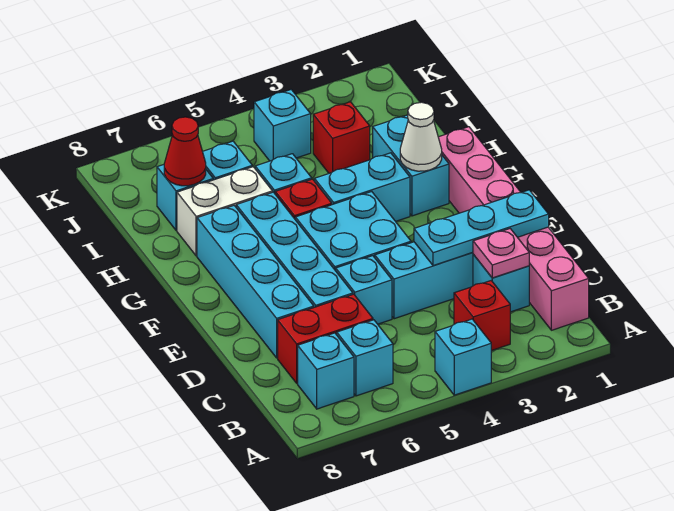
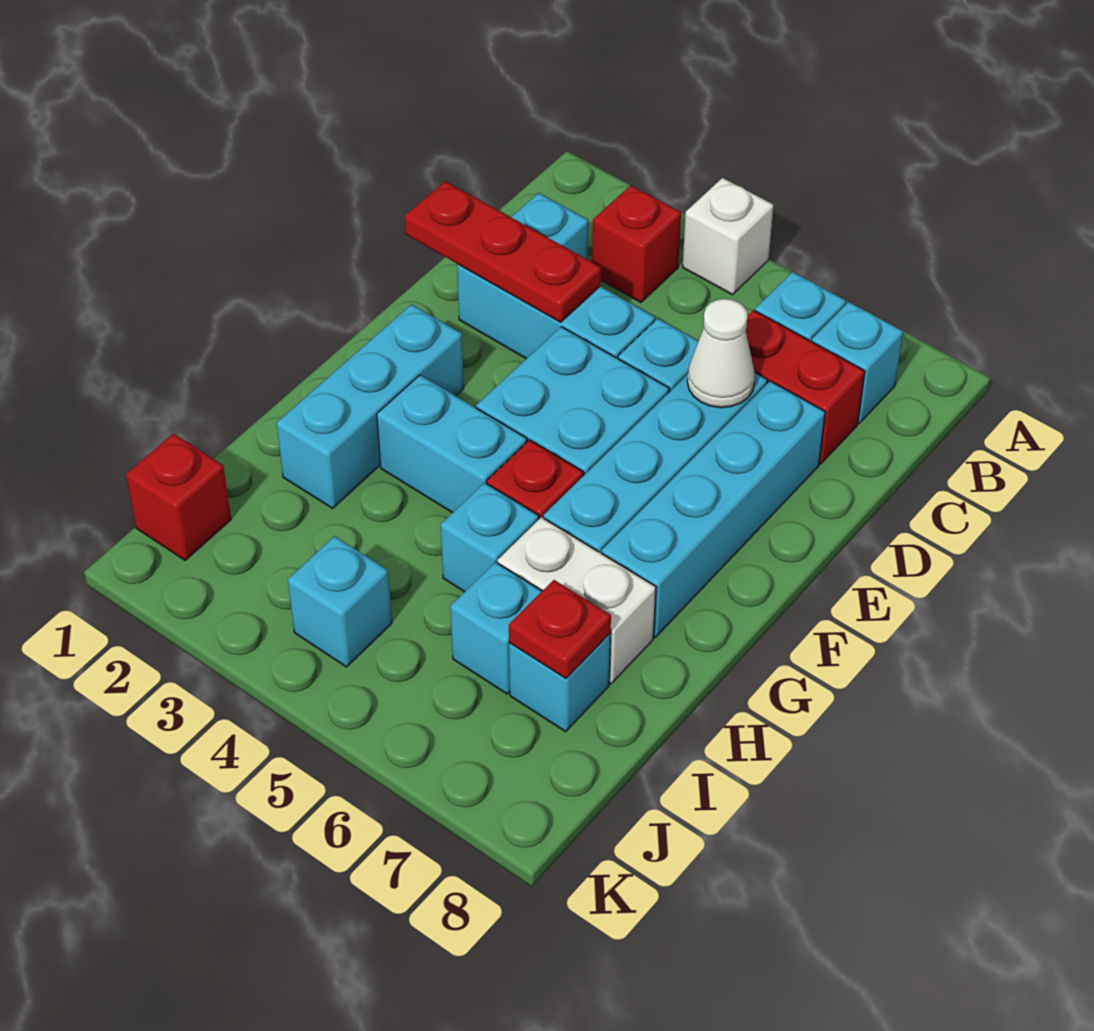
cyan 1x1 brick [435,319,491,395] -> white 1x1 brick [683,178,773,295]
pink 1x6 brick [438,127,589,330] -> none
pink 1x1 plate [473,229,529,278] -> none
cyan 1x3 plate [414,190,549,266] -> red 1x3 plate [405,181,601,322]
cyan 1x2 brick [373,115,449,216] -> cyan 1x3 brick [277,304,464,508]
white 1x1 cone [400,102,442,171] -> white 1x1 cone moved to [687,299,755,408]
red 1x1 brick [313,102,370,173] -> red 1x1 brick moved to [126,434,231,560]
red 1x1 cone [164,117,206,186] -> red 1x1 plate [509,580,611,678]

